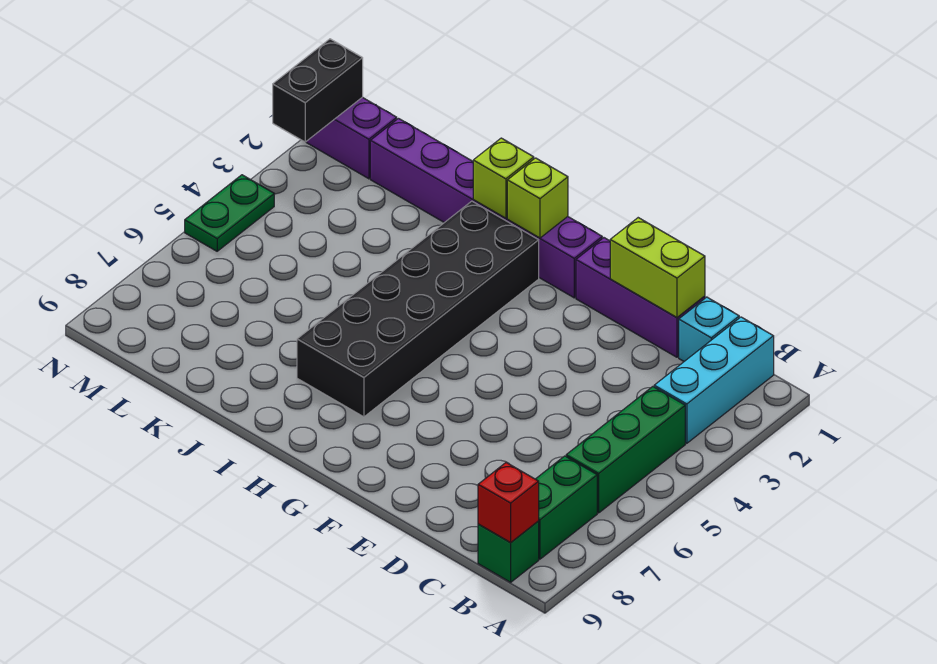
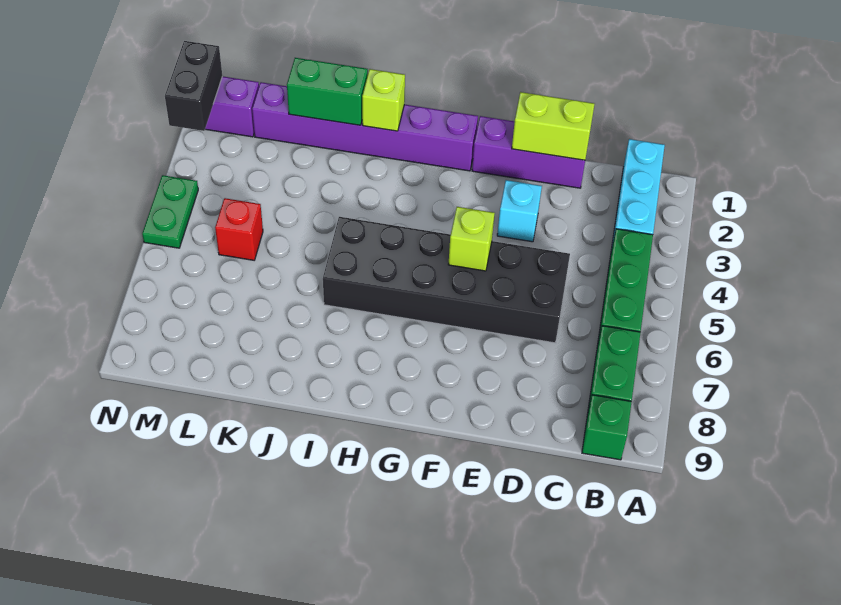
red 1x1 brick [478,463,539,543] -> red 1x1 brick moved to [215,198,263,260]
cyan 1x1 brick [679,297,739,361] -> cyan 1x1 brick moved to [497,180,542,242]
lime 1x1 brick [507,158,568,238] -> lime 1x1 brick moved to [448,207,495,271]
black 2x6 brick [297,201,539,417] -> black 2x6 brick turned to [323,217,570,343]
none -> green 1x2 brick [287,58,368,125]

